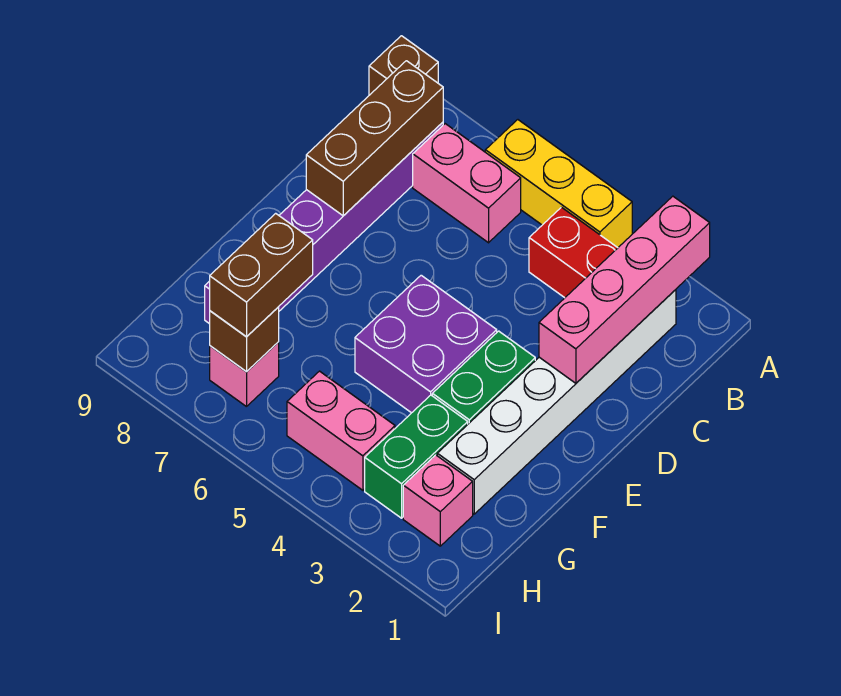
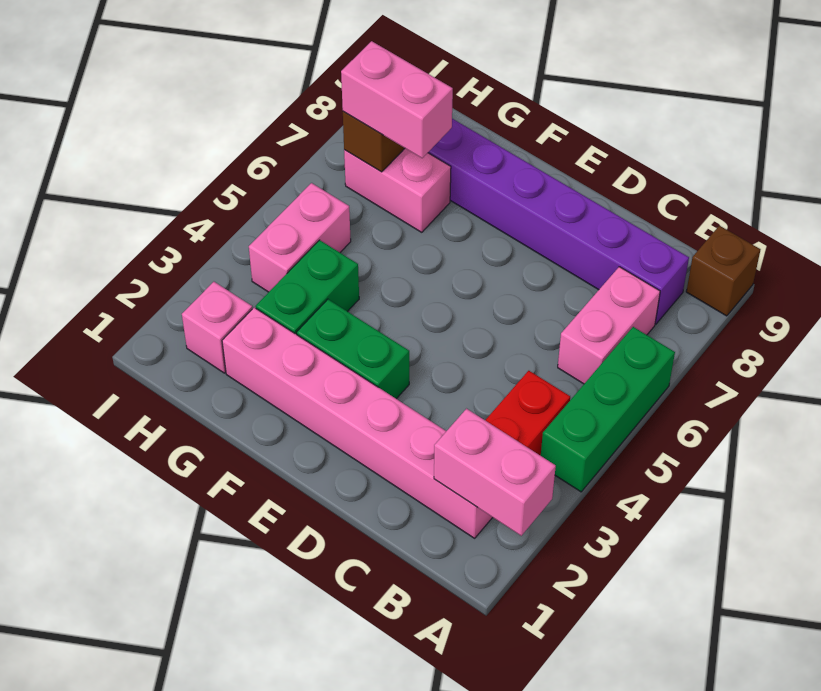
pink 1x4 brick [539,196,710,383] -> pink 1x2 brick [434,409,556,536]
yellow 1x3 brick [485,120,632,248] -> green 1x3 brick [541,327,675,492]
white 1x6 brick [437,290,676,514] -> pink 1x6 brick [222,308,493,538]
brown 1x3 brick [306,61,443,216] -> none
purple 2x2 brick [355,275,497,413] -> none
green 1x2 brick [365,395,468,518] -> green 1x2 brick turned to [256,240,359,334]
brown 1x2 brick [210,213,313,337] -> pink 1x2 brick [341,41,453,158]
pink 1x1 brick [210,342,279,407] -> pink 1x2 brick [344,148,451,232]

